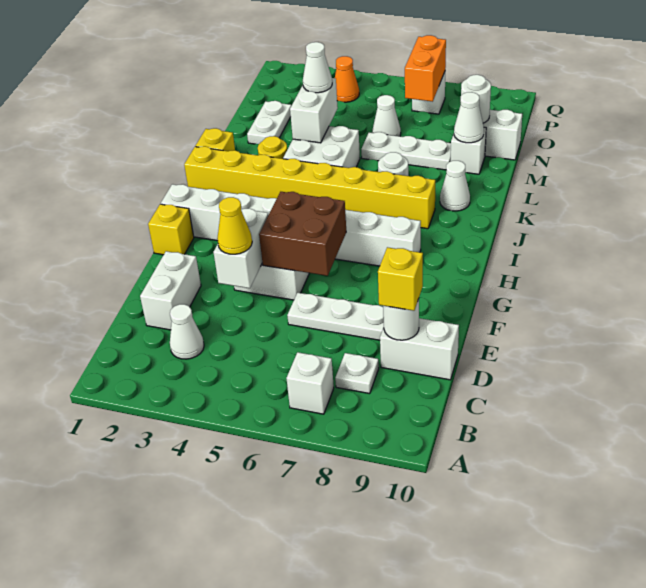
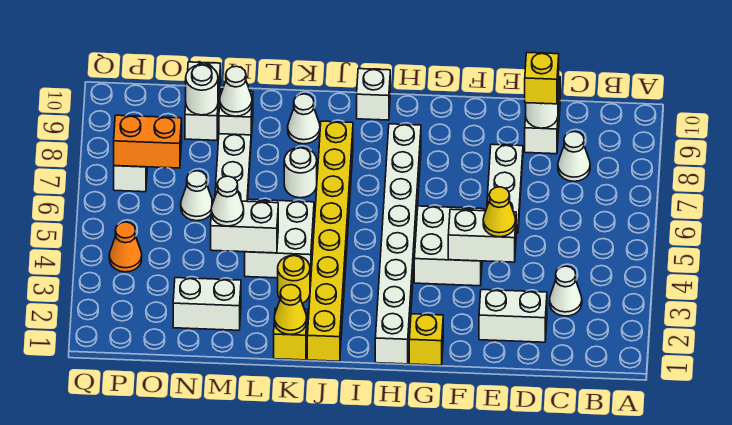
white 1x1 brick [286,352,334,414] -> white 1x1 brick moved to [357,69,390,120]
white 1x1 plate [335,353,379,394] -> white 1x1 cone [558,132,590,181]
brown 2x2 brick [259,192,346,276] -> none
none -> yellow 1x1 cone [274,285,307,335]
white 1x2 plate [247,101,291,144] -> white 1x2 brick [173,278,241,330]

